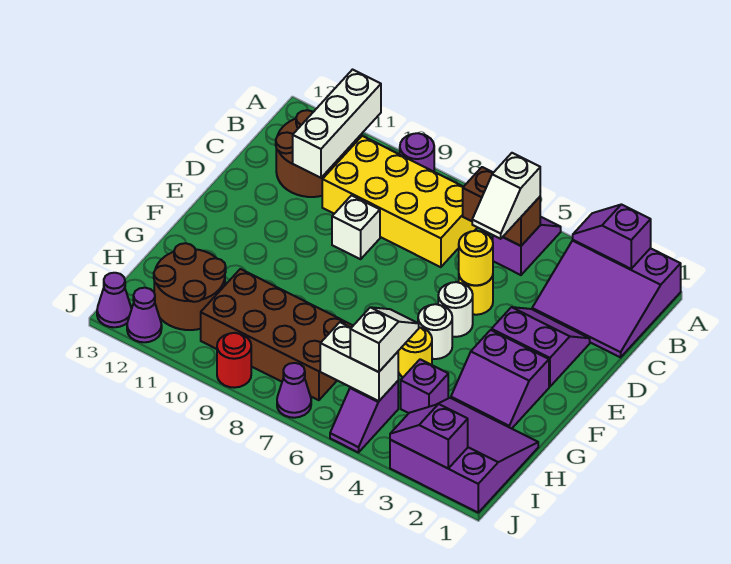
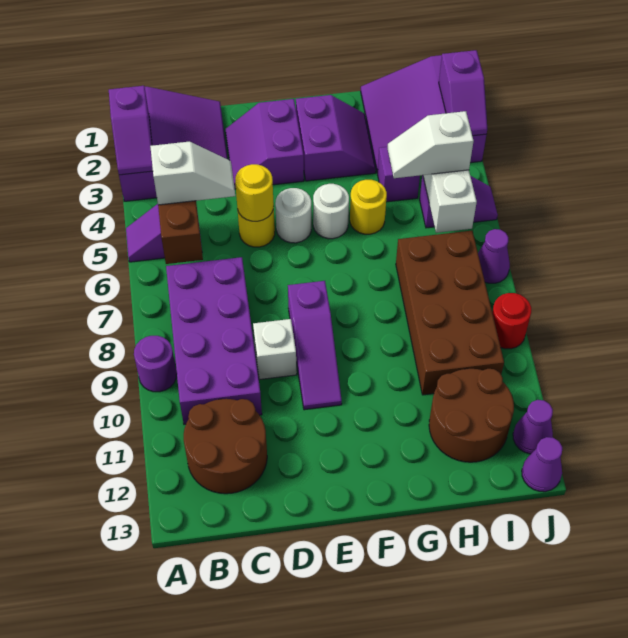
white 1x3 brick [293,70,381,178] -> none
yellow 2x4 brick [322,136,477,267] -> purple 2x4 brick [166,257,262,424]
none -> purple 1x3 slope [288,281,342,410]

